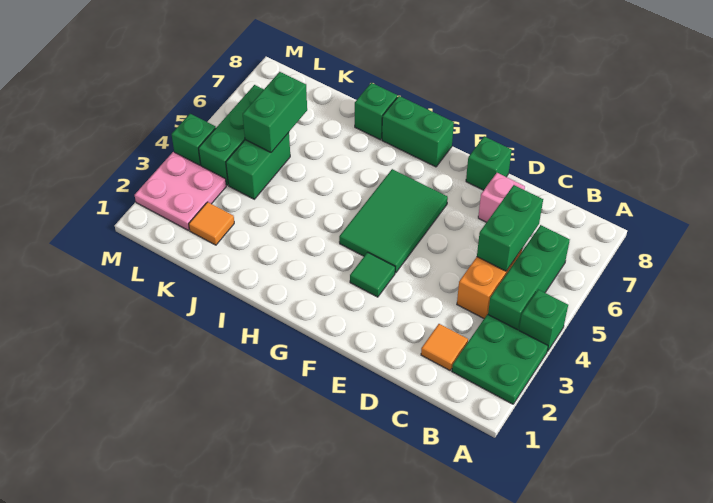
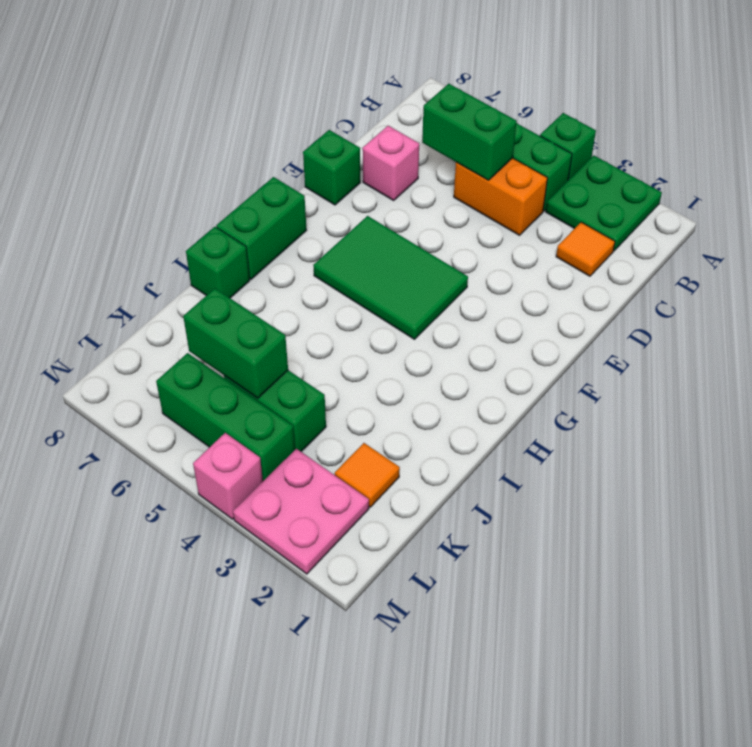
green 1x1 tile [350,252,395,297] -> none
green 1x1 brick [172,114,216,166] -> pink 1x1 brick [193,433,263,519]

